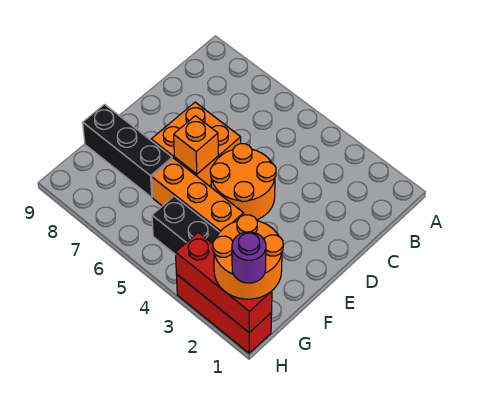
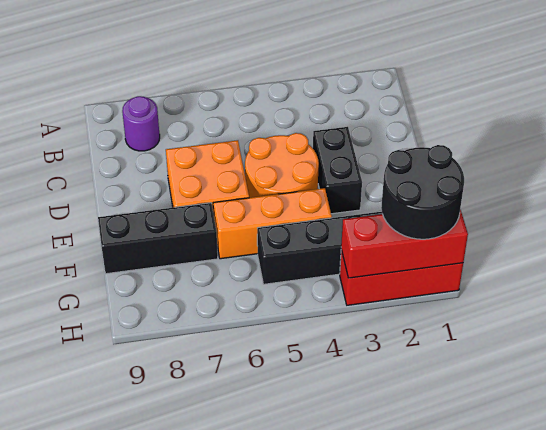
none -> black 1x2 brick [313,127,362,214]
orange 1x1 brick [174,116,218,174] -> none
orange 2x2 round brick [213,215,283,299] -> black 2x2 round brick [381,145,464,239]
purple 1x1 round brick [232,232,266,283] -> purple 1x1 round brick moved to [122,96,160,151]

